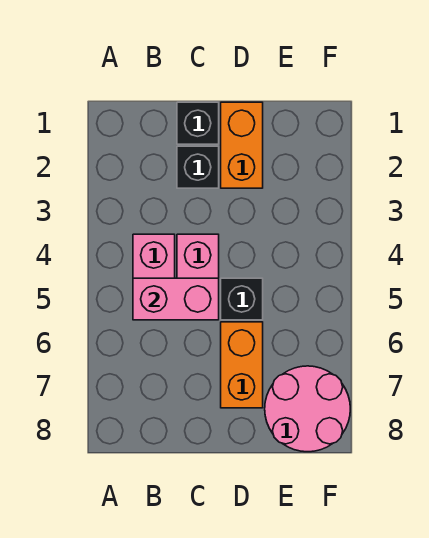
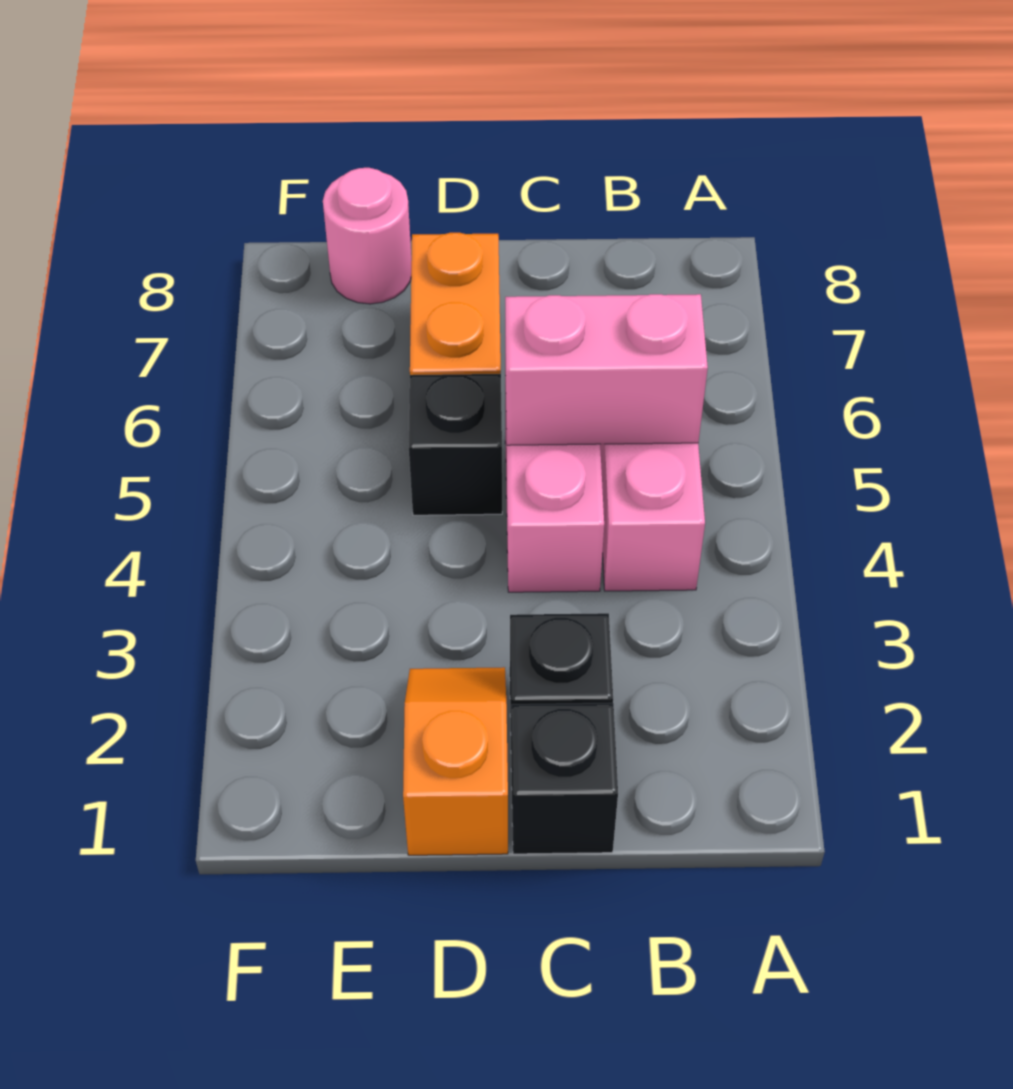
orange 1x2 brick [221,102,263,188] -> orange 1x2 slope [403,667,508,855]
pink 2x2 round brick [265,366,350,452] -> pink 1x1 round brick [323,168,411,304]

